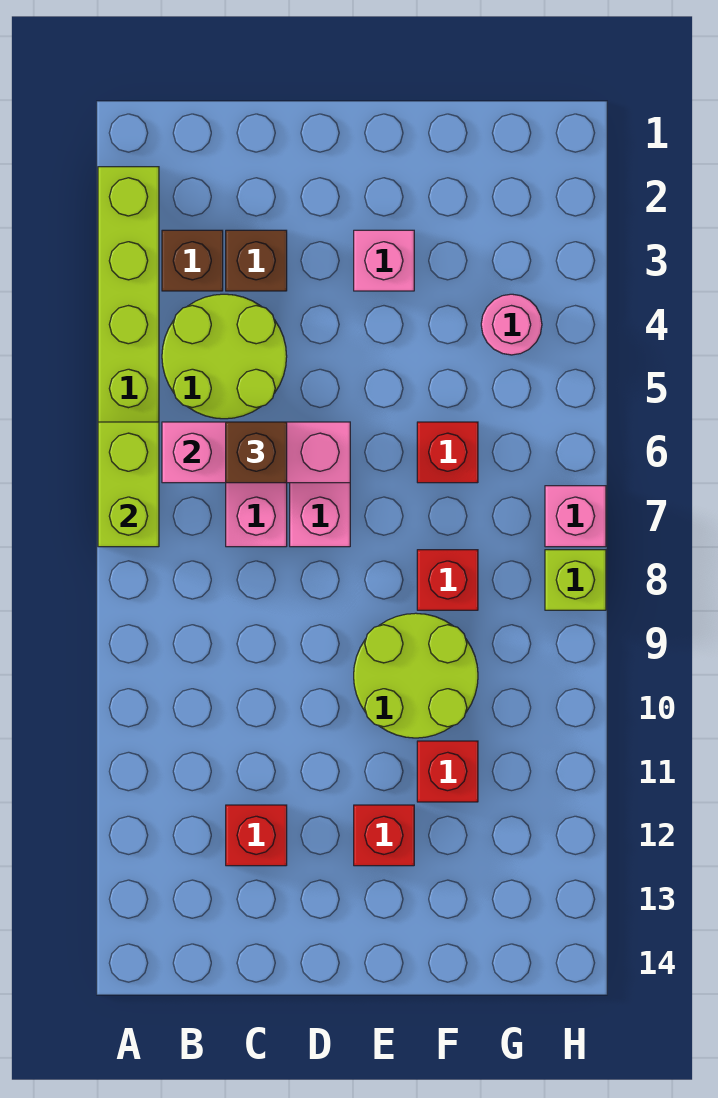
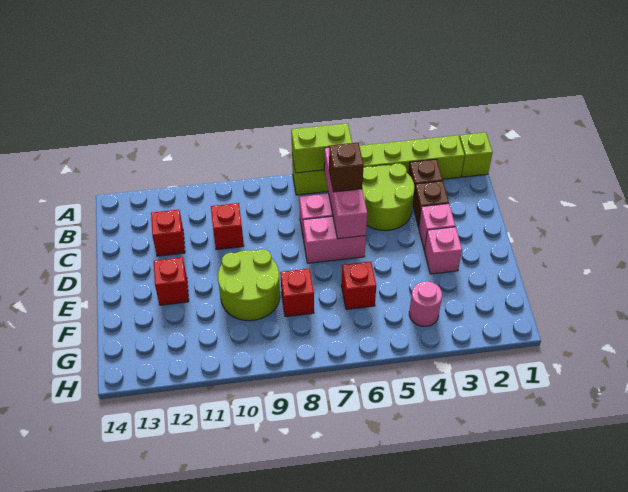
red 1x1 brick [417,741,478,802] -> red 1x1 brick moved to [211,203,244,250]
pink 1x1 brick [545,486,606,547] -> pink 1x1 brick moved to [419,204,455,250]
lime 1x1 brick [545,550,606,610] -> lime 1x1 brick moved to [460,132,493,177]

